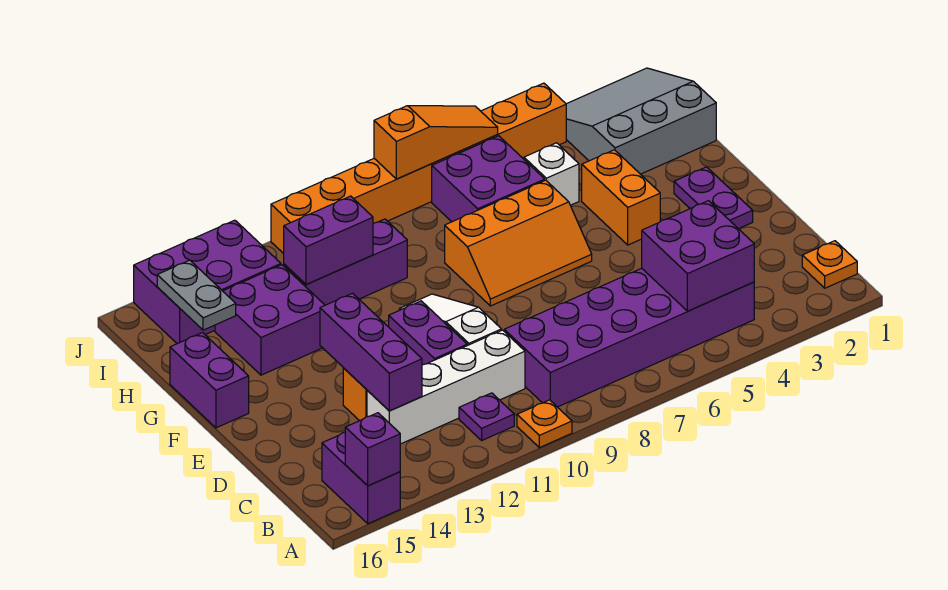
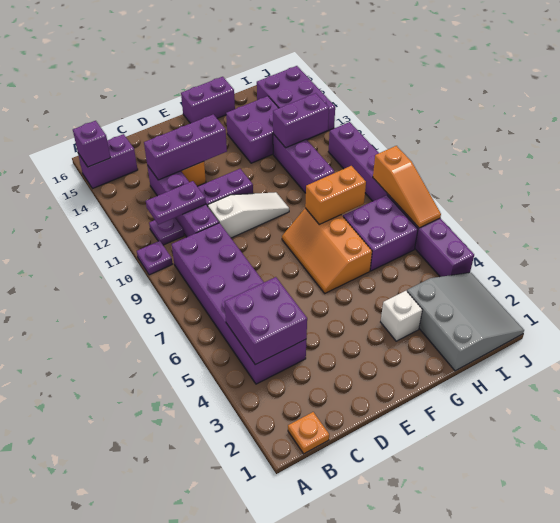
orange 1x1 plate [517,400,572,448] -> purple 1x1 plate [137,241,172,275]
white 1x4 brick [367,330,525,444] -> purple 1x4 brick [147,165,219,237]
purple 1x2 plate [674,167,753,229] -> purple 1x2 plate moved to [146,181,206,225]
orange 1x2 brick [582,150,660,245] -> orange 1x2 brick moved to [305,166,366,224]
white 1x1 brick [524,143,579,205] -> white 1x1 brick moved to [381,291,422,341]
purple 1x2 brick [284,196,373,285] -> purple 1x2 brick turned to [273,93,329,148]
grey 1x2 plate [157,260,236,330] -> none
orange 1x8 brick [271,83,566,254] -> purple 1x8 brick [328,122,474,277]

